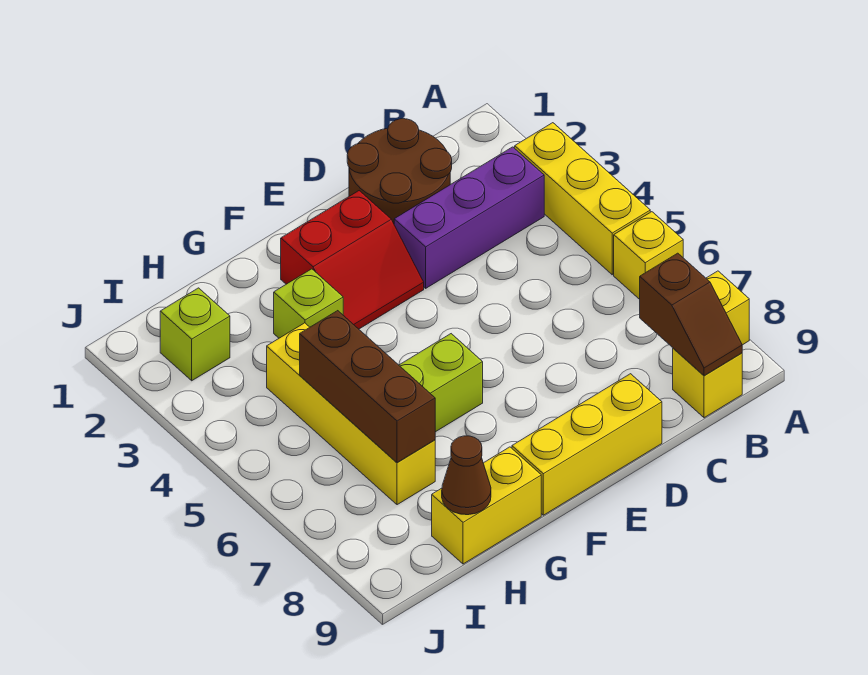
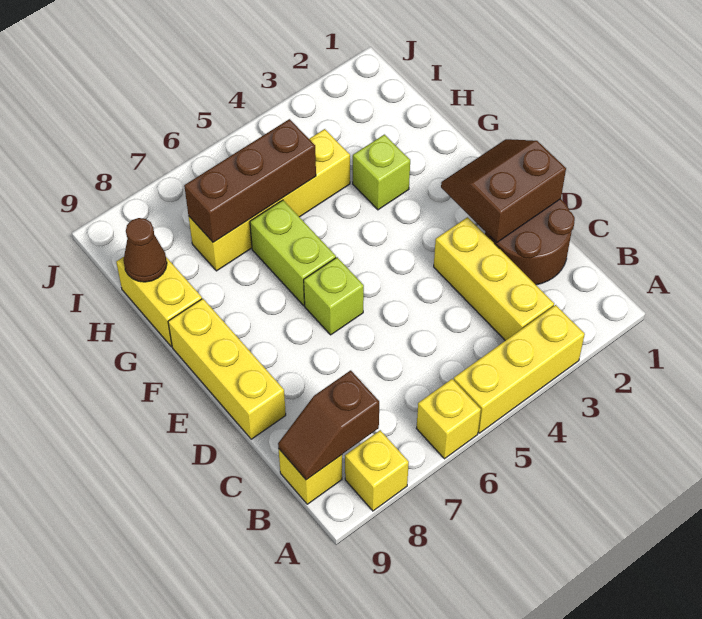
purple 1x3 brick [394,147,544,288] -> yellow 1x3 brick [434,217,554,341]
none -> brown 2x2 slope [441,139,566,243]
red 2x2 slope [281,191,424,329] -> none
lime 1x1 brick [160,288,230,381] -> lime 1x1 brick moved to [304,257,364,335]

